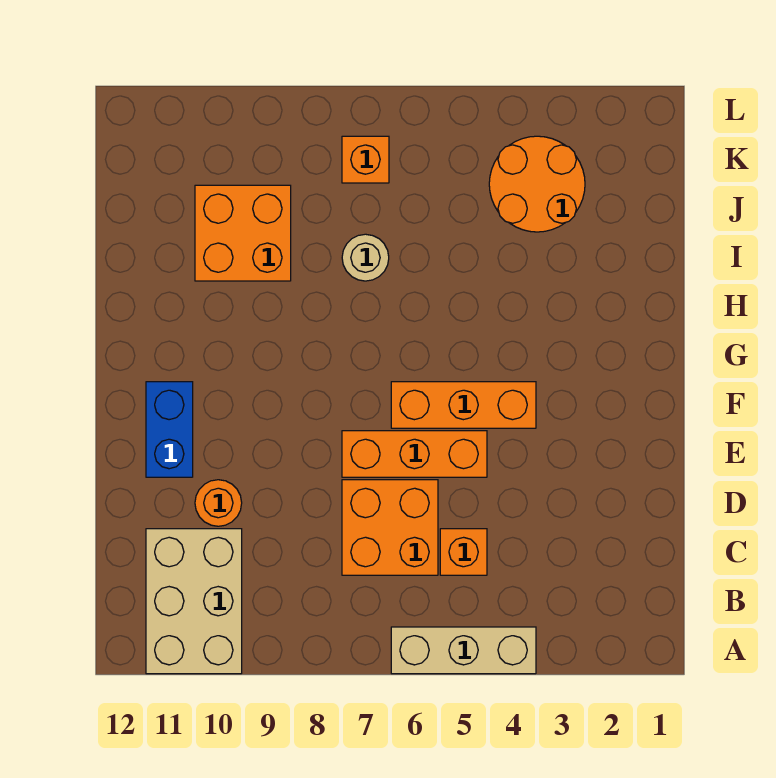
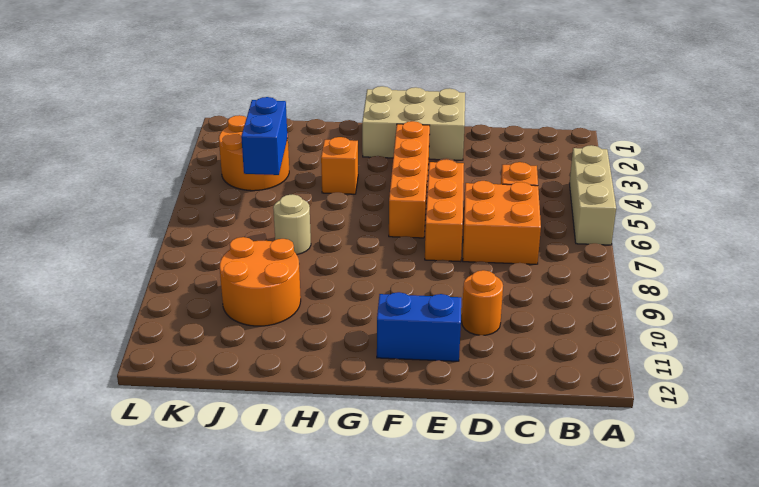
tan 2x3 brick [146,529,242,674] -> tan 2x3 brick moved to [362,86,465,160]
orange 1x3 brick [391,382,536,428] -> orange 1x4 brick [389,121,430,238]
orange 2x2 brick [195,185,291,281] -> orange 2x2 round brick [220,237,301,326]
none -> blue 1x2 brick [241,97,287,175]
orange 1x1 brick [342,136,389,183] -> orange 1x1 brick moved to [321,137,358,194]

